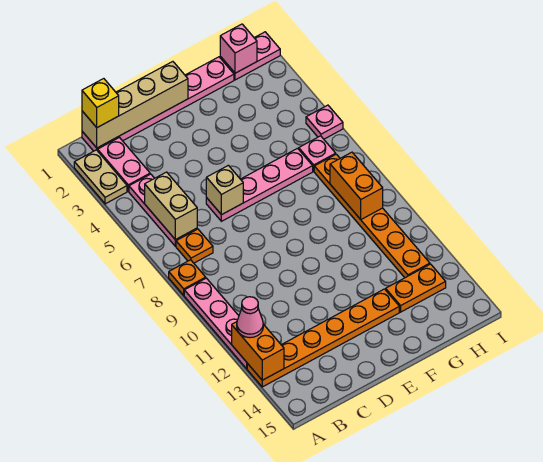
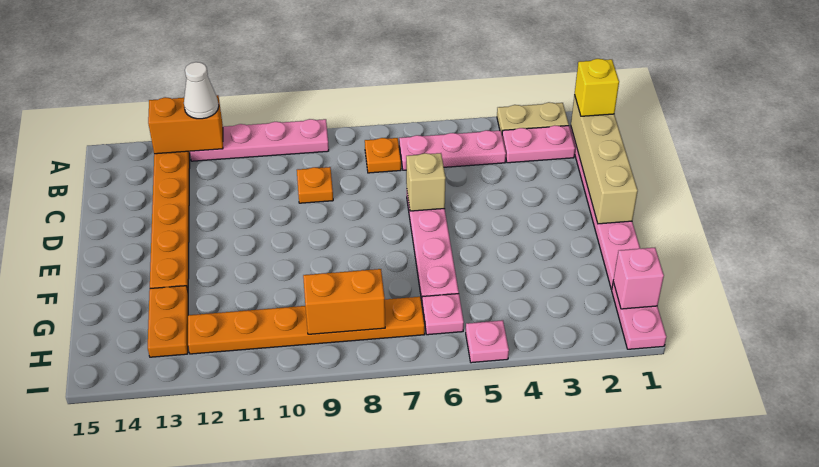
orange 1x1 plate [169,260,206,295] -> orange 1x1 plate moved to [297,167,333,203]
pink 1x1 cone [237,297,263,338] -> white 1x1 cone [184,62,219,119]
tan 1x2 brick [145,172,197,240] -> none

